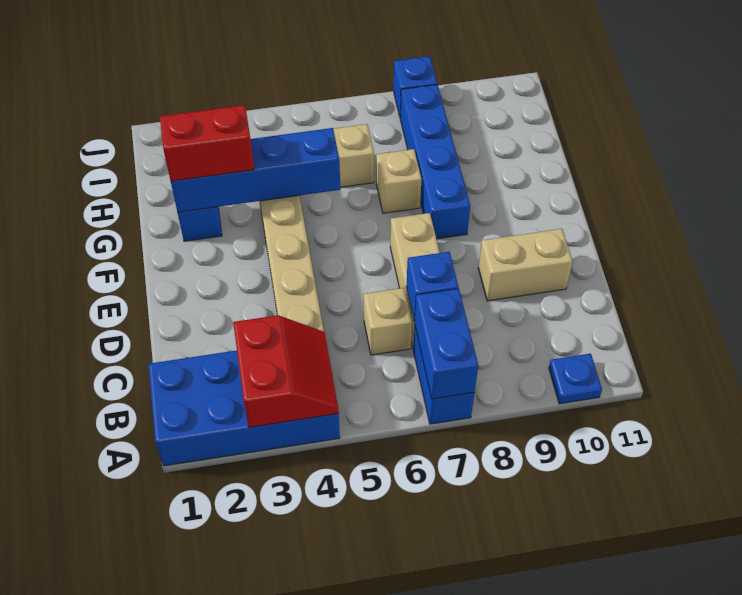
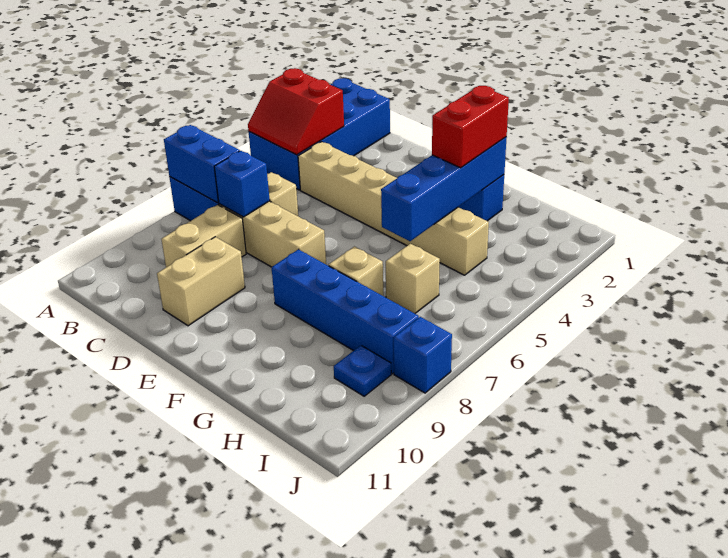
blue 1x1 plate [549,354,602,404] -> blue 1x1 plate moved to [334,345,391,396]
none -> tan 1x2 brick [161,205,246,267]

